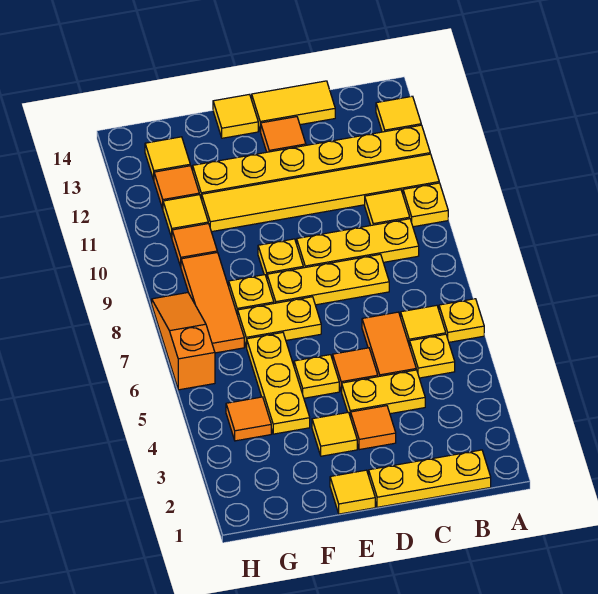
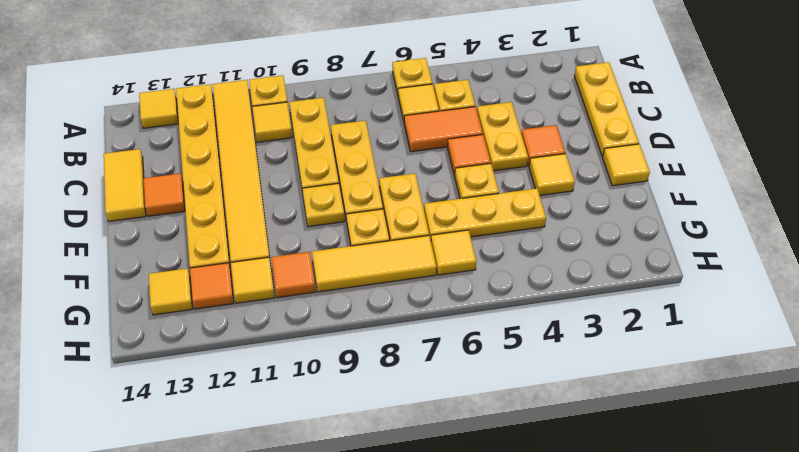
yellow 1x1 tile [213,94,258,138] -> yellow 1x1 tile moved to [431,230,476,275]
orange 1x1 tile [226,397,271,441] -> none
orange 1x3 tile [181,252,244,353] -> yellow 1x3 tile [312,236,436,292]
orange 1x3 slope [152,293,215,390] -> none

